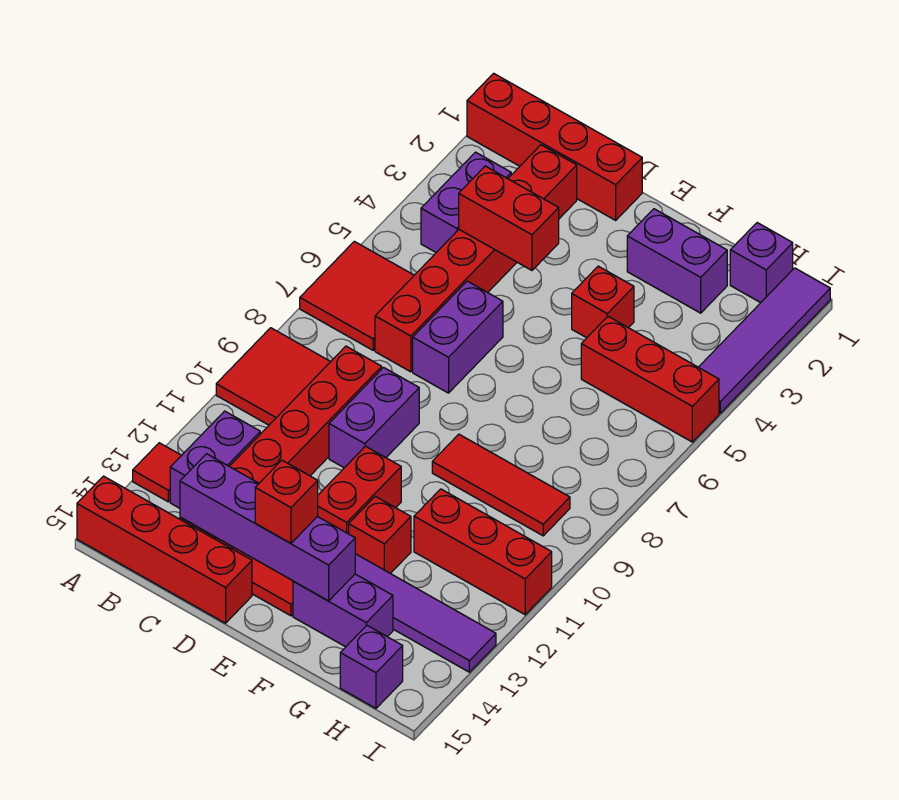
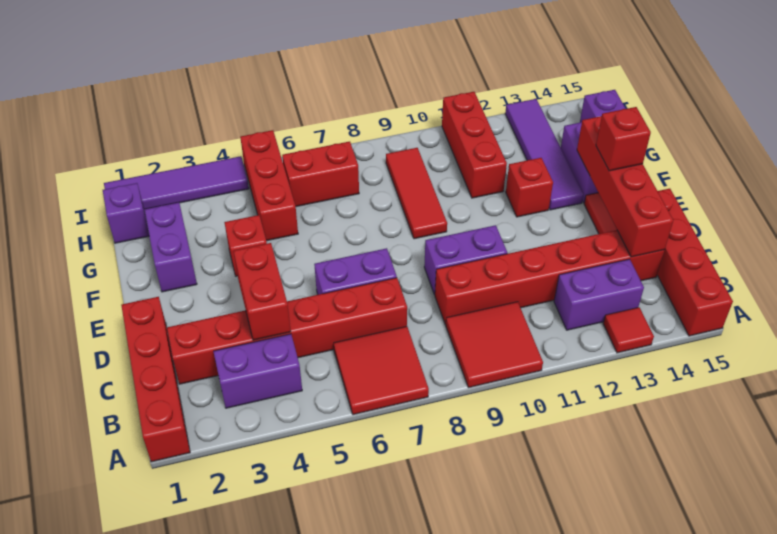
purple 1x4 brick [180,454,355,601] -> red 1x4 brick [577,116,673,257]
red 1x2 brick [318,446,401,534] -> red 1x2 brick moved to [282,142,359,207]

